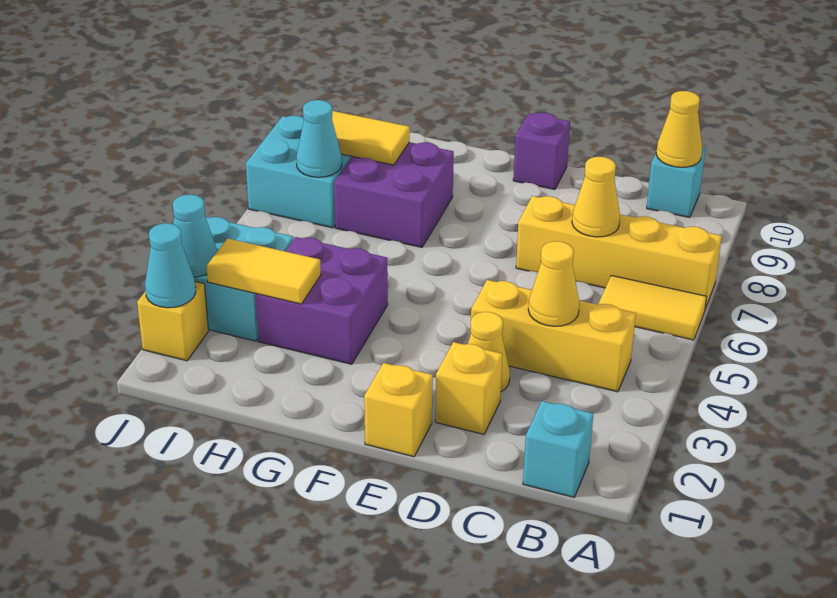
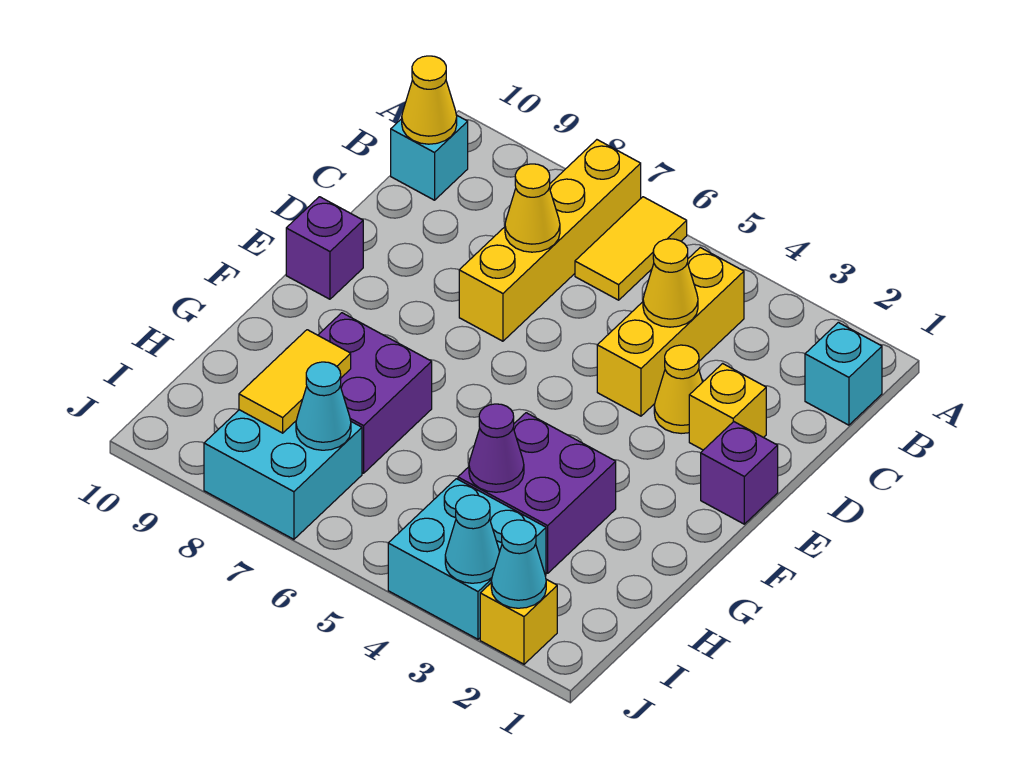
yellow 1x1 brick [364,363,433,457] -> purple 1x1 brick [701,422,778,524]
yellow 1x2 tile [206,238,321,304] -> none
none -> purple 1x1 cone [469,404,524,492]

